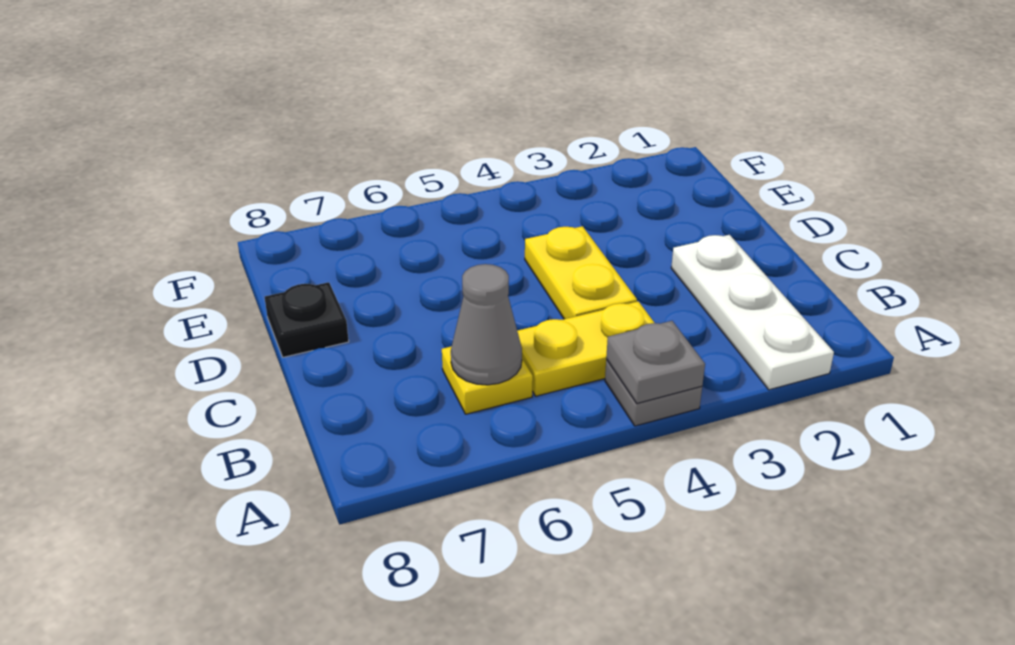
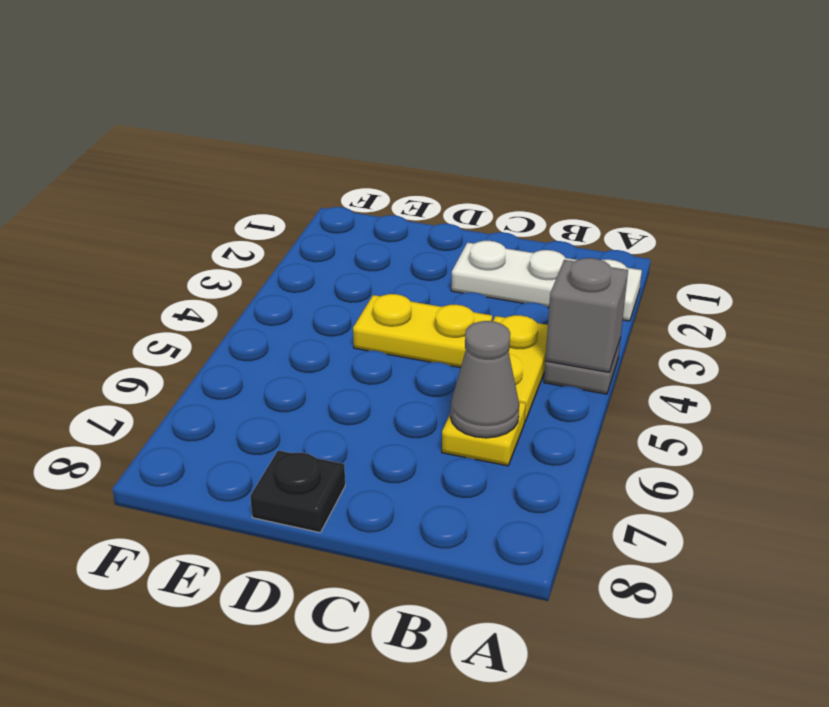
grey 1x1 plate [606,321,705,403] -> grey 1x1 brick [545,258,628,372]

